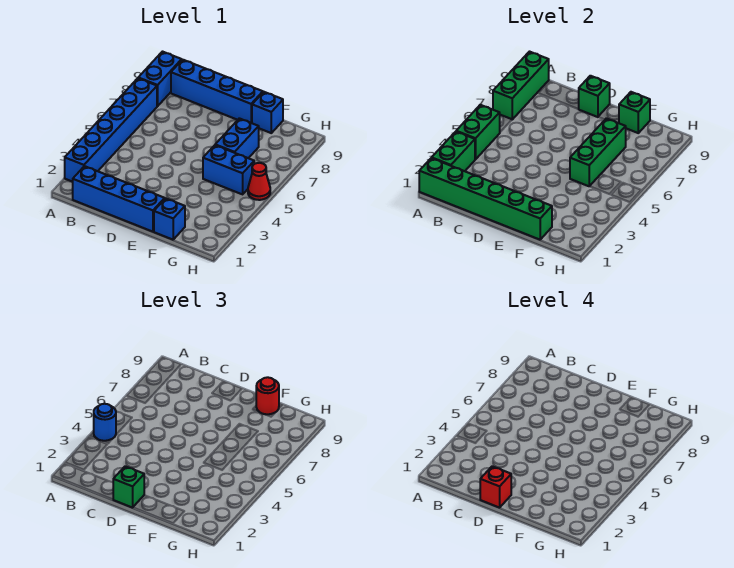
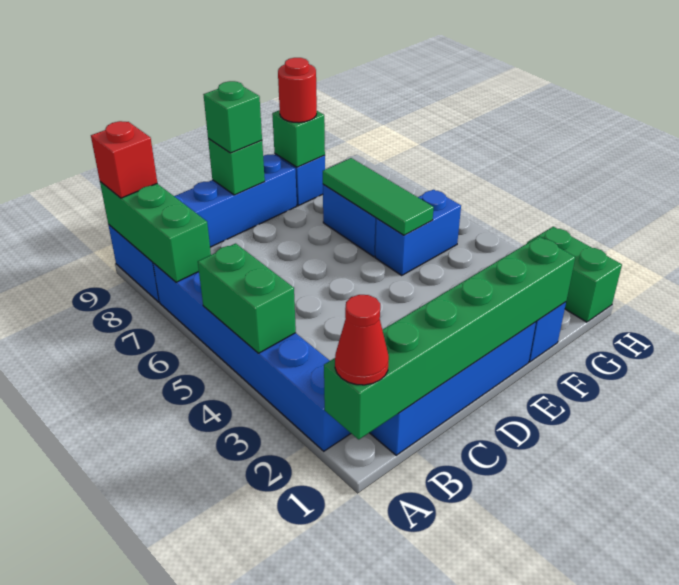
green 1x2 brick [432,132,475,171] -> green 1x2 brick moved to [527,227,622,322]
blue 1x1 round brick [94,404,116,441] -> none
green 1x1 brick [113,466,144,508] -> green 1x1 brick moved to [203,81,262,153]
red 1x1 brick [480,466,511,508] -> red 1x1 brick moved to [91,121,157,198]
green 1x3 brick [570,118,626,186] -> green 1x3 tile [323,158,434,235]
red 1x1 cone [248,163,270,200] -> red 1x1 cone moved to [335,295,389,385]

